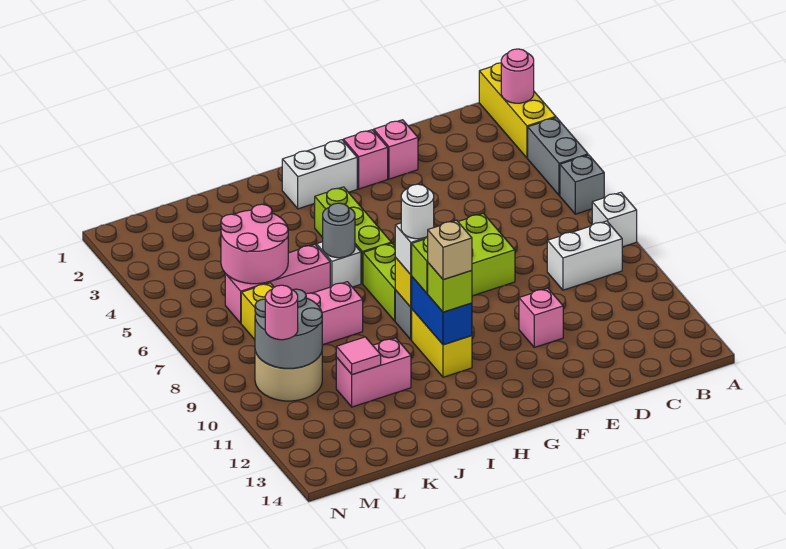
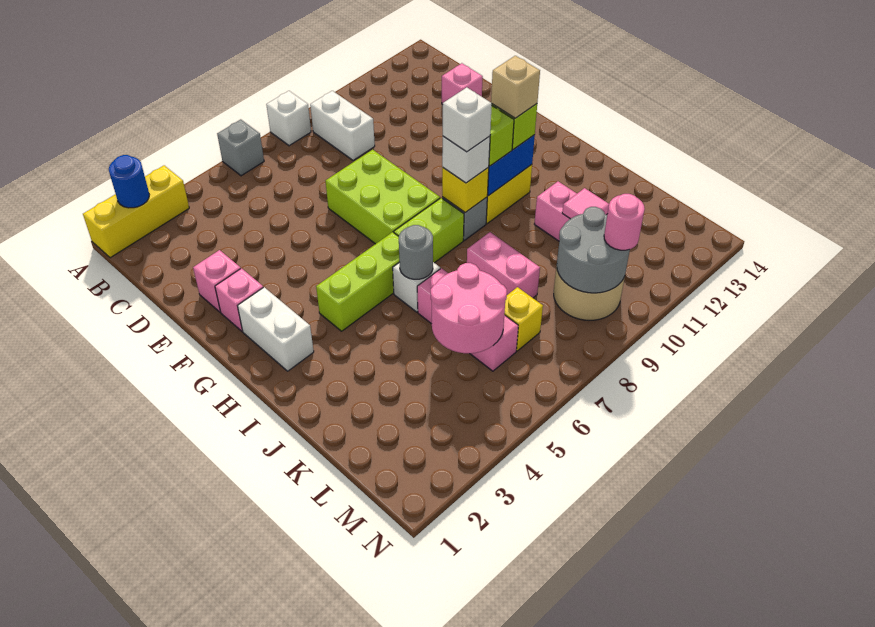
pink 1x1 round brick [501,49,534,103] -> blue 1x1 round brick [109,155,149,208]
grey 1x2 brick [528,118,588,196] -> none
pink 1x1 brick [519,288,563,347] -> pink 1x1 brick moved to [442,63,483,105]
white 1x1 round brick [401,184,434,239] -> white 1x1 brick [443,87,492,152]

